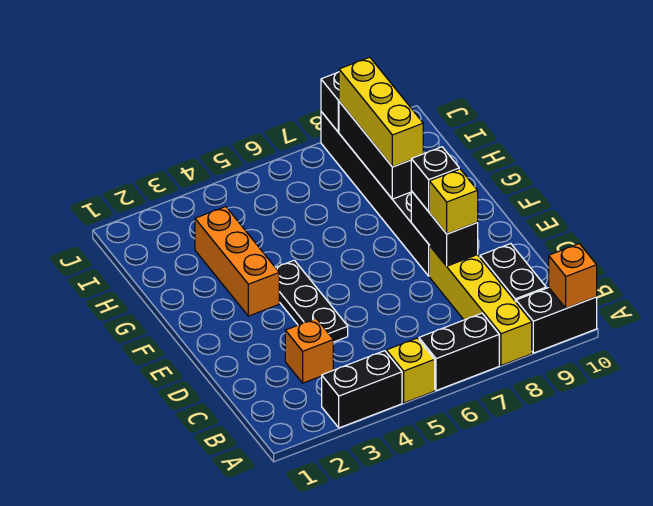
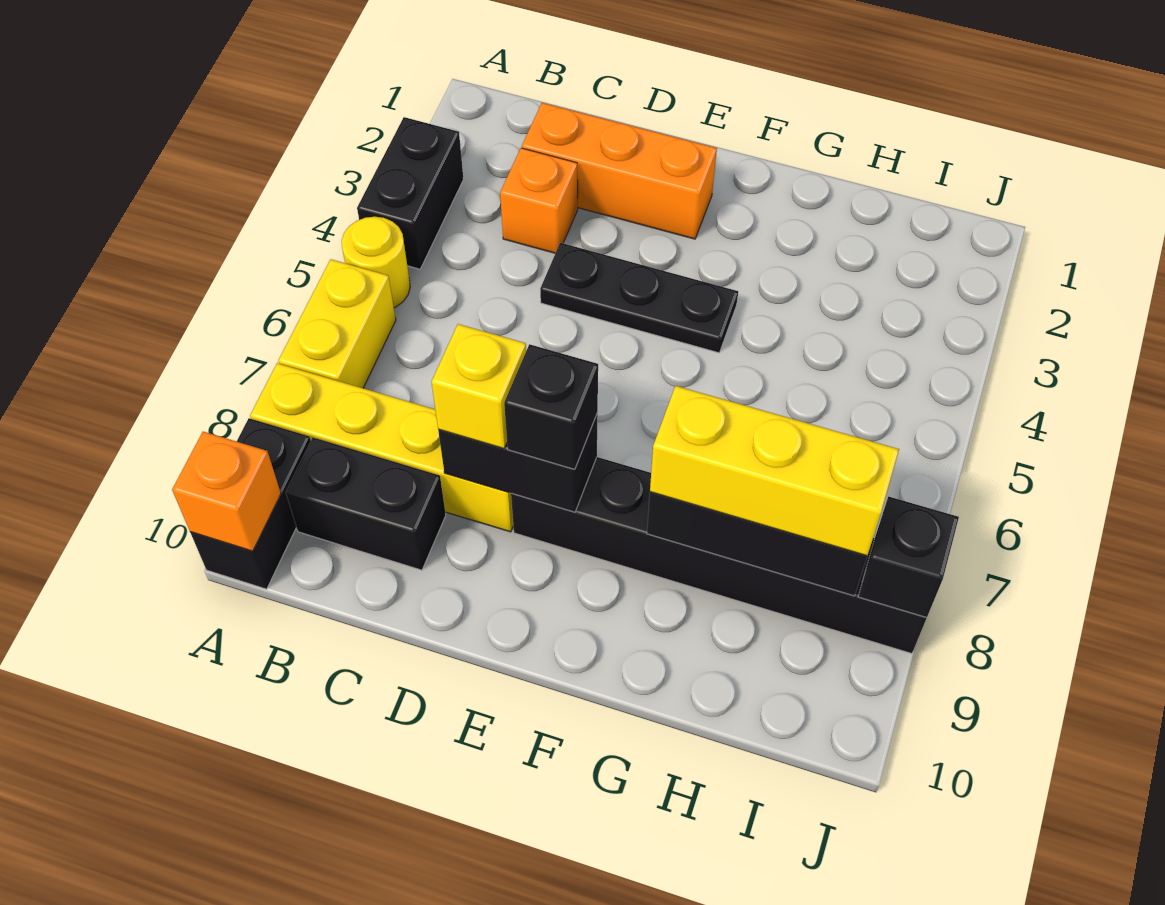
yellow 1x1 brick [386,338,435,403] -> yellow 1x1 round brick [342,217,410,308]
black 1x2 brick [419,313,499,391] -> yellow 1x2 brick [278,259,396,388]
orange 1x3 brick [195,207,279,316] -> orange 1x3 brick moved to [522,103,717,239]

